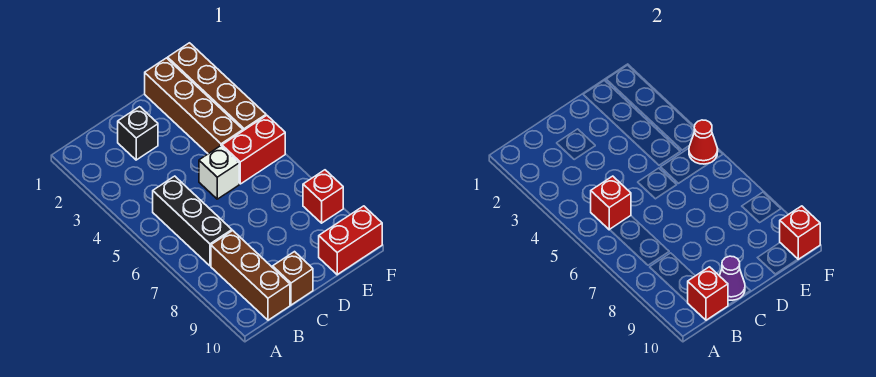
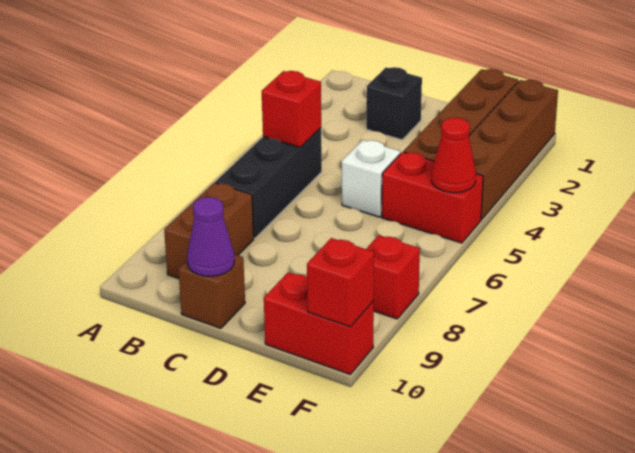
brown 1x3 brick [211,231,290,320] -> brown 1x2 brick [164,183,254,279]
red 1x1 brick [687,267,728,320] -> none

